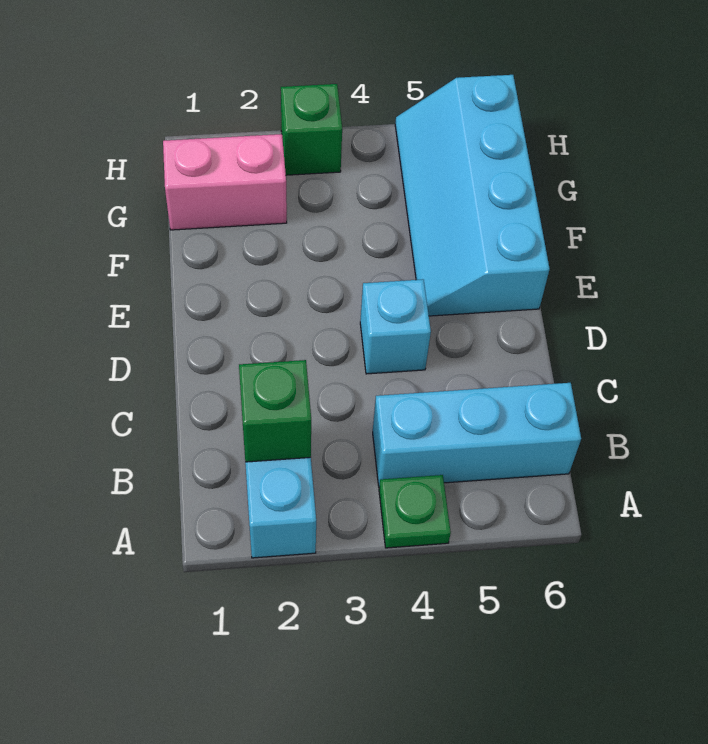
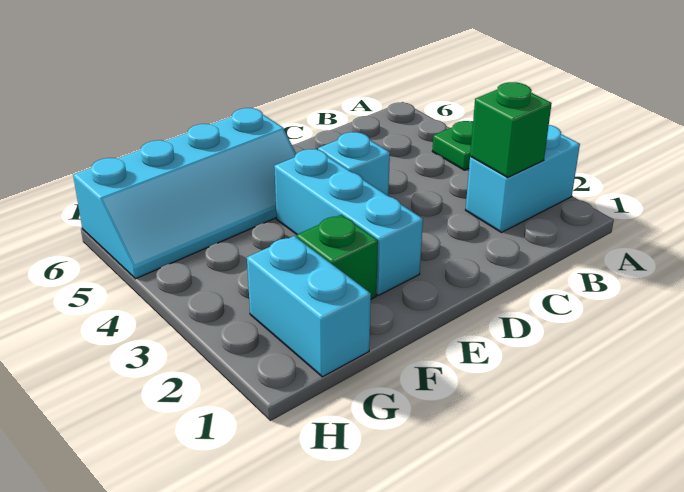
cyan 1x3 brick [373,383,581,486] -> cyan 1x3 brick moved to [274,149,423,295]
pink 1x2 brick [163,134,287,230] -> cyan 1x2 brick [247,236,371,377]
green 1x1 brick [281,84,342,175] -> green 1x1 brick moved to [297,215,378,299]

